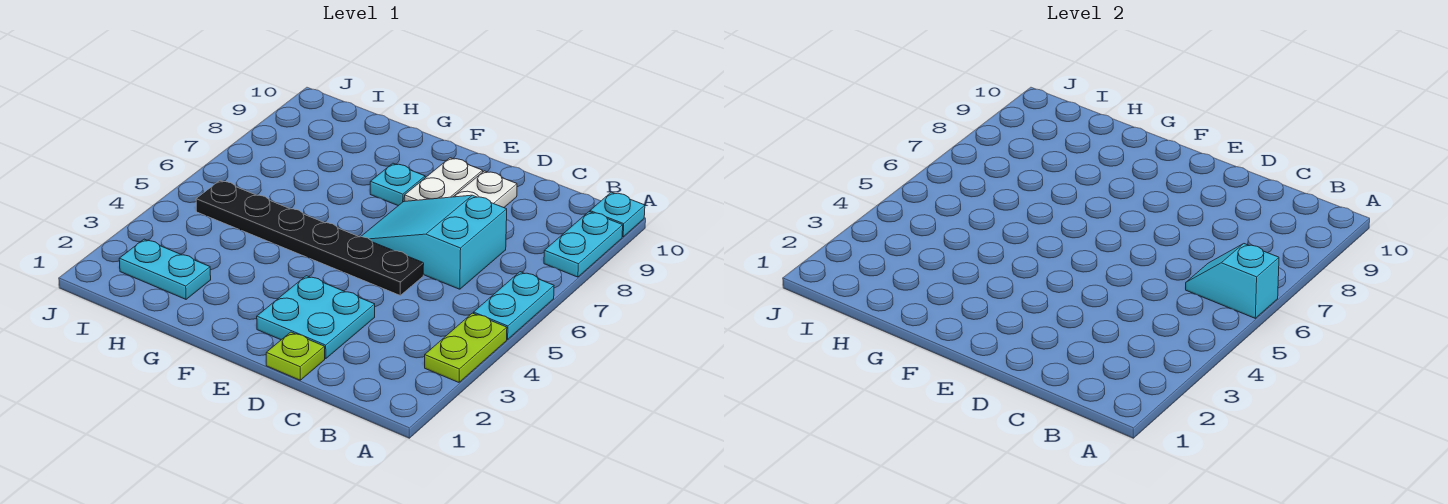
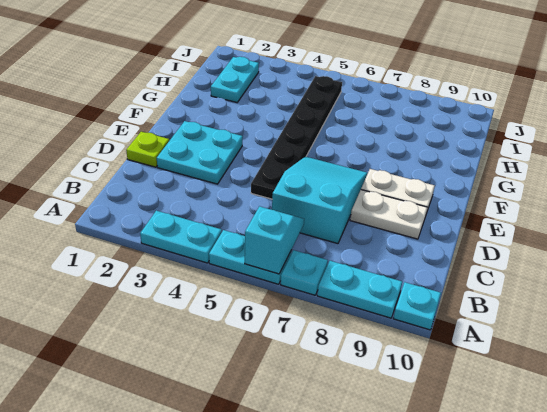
lime 1x2 plate [425,313,507,382] -> cyan 1x2 plate [140,211,222,263]
cyan 1x1 plate [370,163,425,206] -> cyan 1x1 plate moved to [281,250,328,295]

